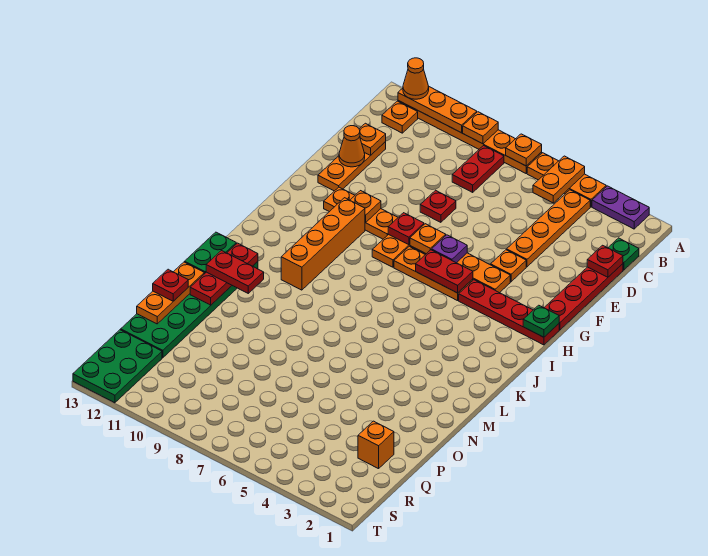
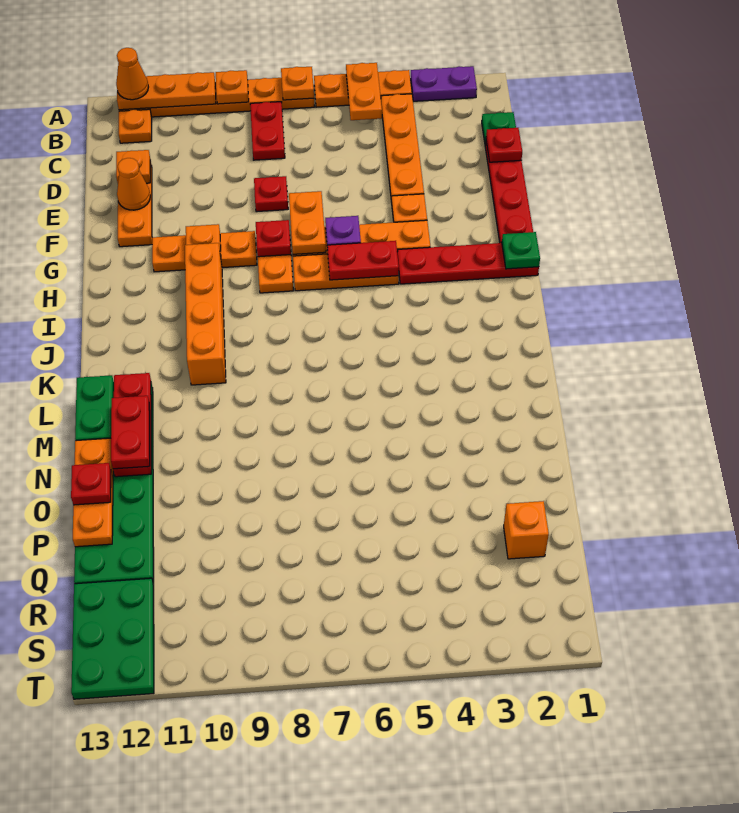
orange 1x1 plate [410,224,446,254] -> orange 1x2 plate [289,191,326,254]
red 1x2 plate [206,251,264,293] -> red 1x2 plate turned to [111,396,150,469]

